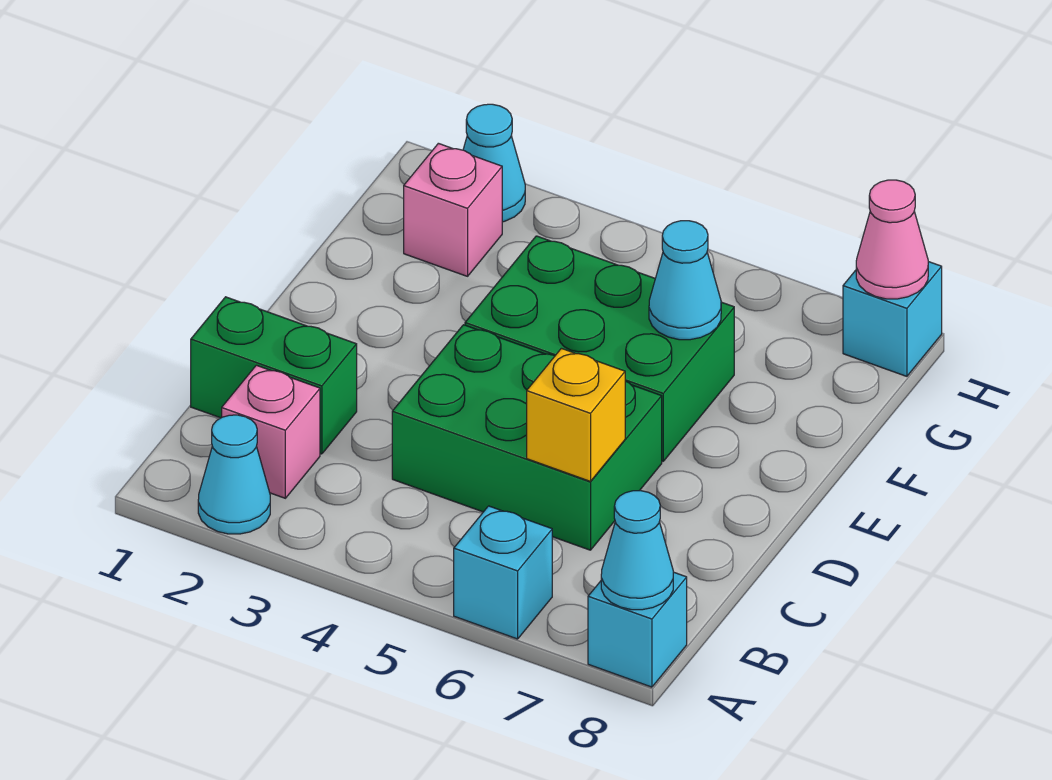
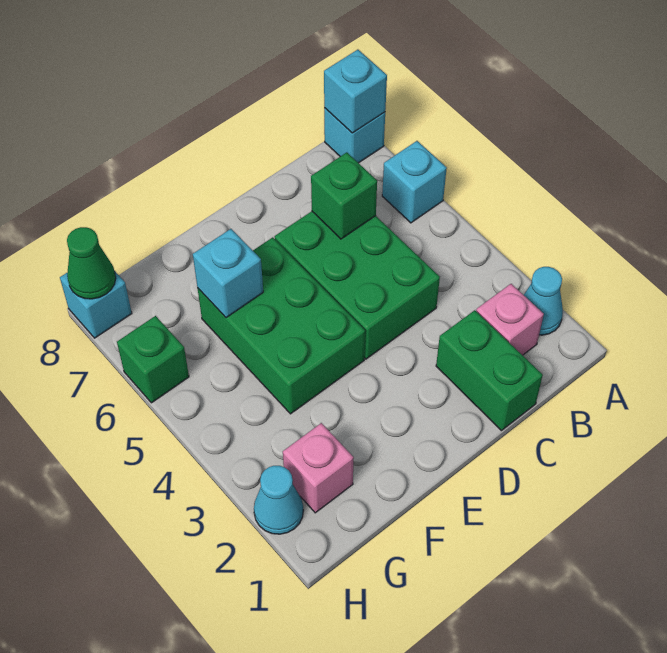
cyan 1x1 cone [601,491,673,610] -> cyan 1x1 brick [324,50,387,133]
yellow 1x1 brick [527,348,625,481] -> green 1x1 brick [311,152,377,239]
cyan 1x1 cone [649,221,721,340] -> cyan 1x1 brick [193,229,263,318]
none -> green 1x1 brick [117,316,189,403]
pink 1x1 cone [856,180,928,299] -> green 1x1 cone [67,227,116,299]

